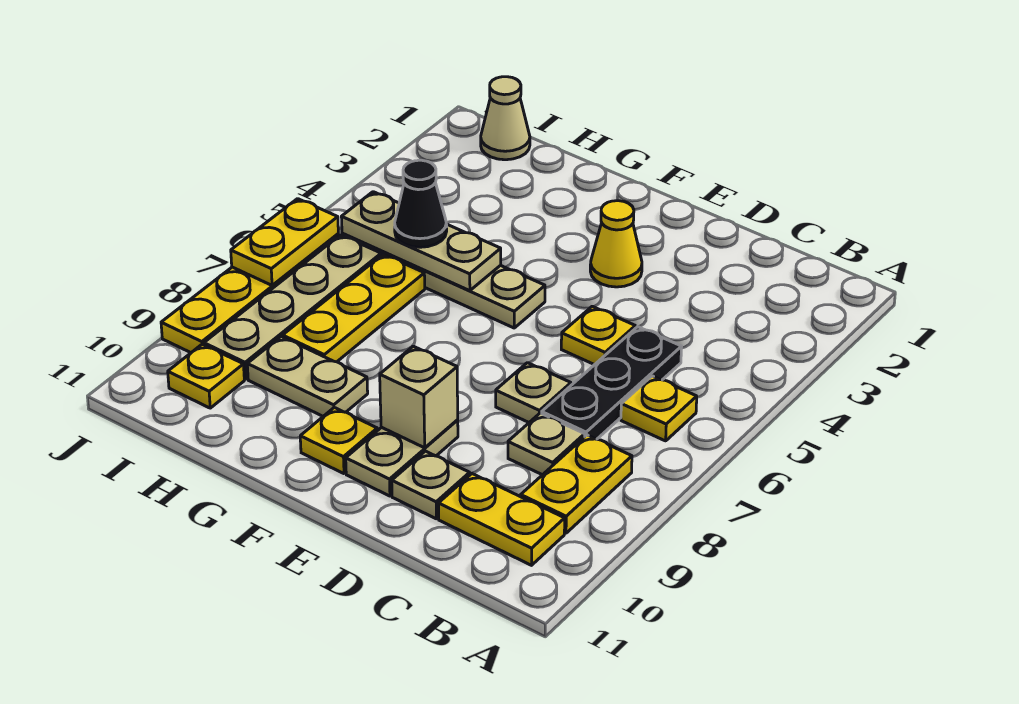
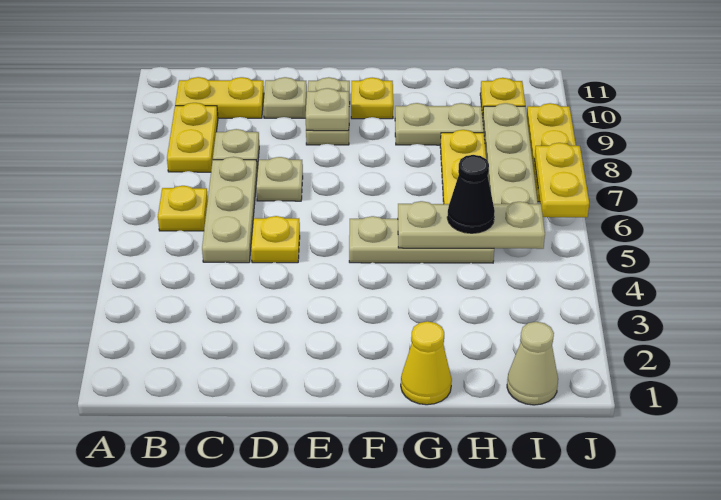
black 1x3 plate [542,327,682,439] -> tan 1x3 plate [202,157,257,263]
yellow 1x1 cone [590,201,642,287] -> yellow 1x1 cone moved to [401,321,452,405]
tan 1x1 brick [380,346,458,448] -> tan 1x1 plate [306,88,349,131]

